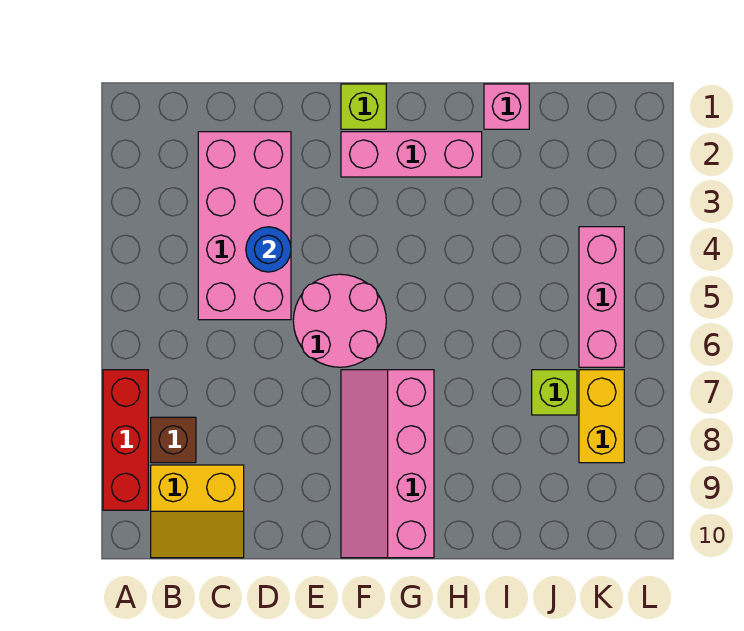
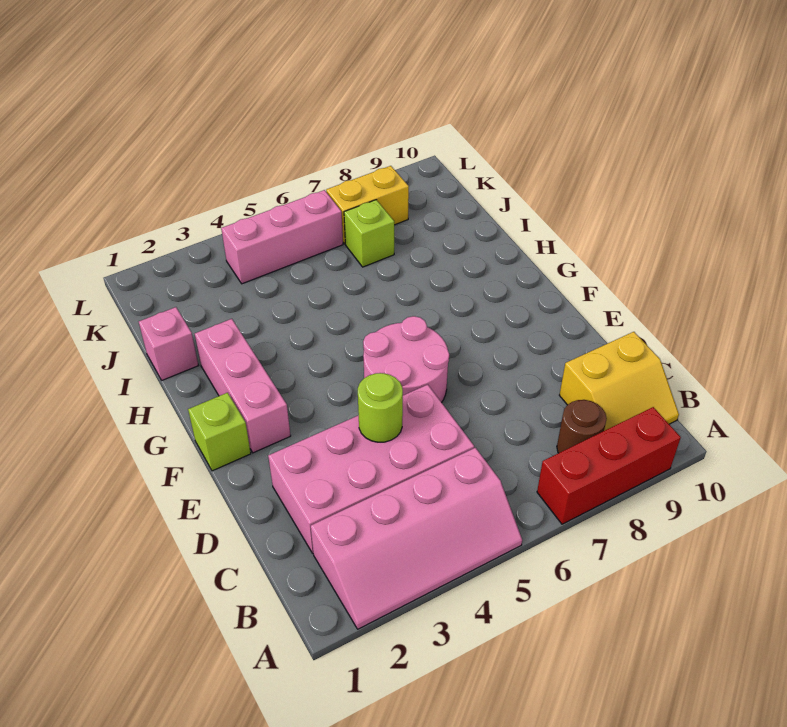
brown 1x1 brick [151,417,196,463] -> brown 1x1 round brick [557,400,607,453]
yellow 2x2 slope [151,465,244,558] -> yellow 2x2 slope turned to [559,332,679,431]
blue 1x1 round brick [246,227,291,272] -> lime 1x1 round brick [358,373,403,442]
pink 2x4 slope [341,370,434,558] -> pink 2x4 slope moved to [311,448,522,629]

